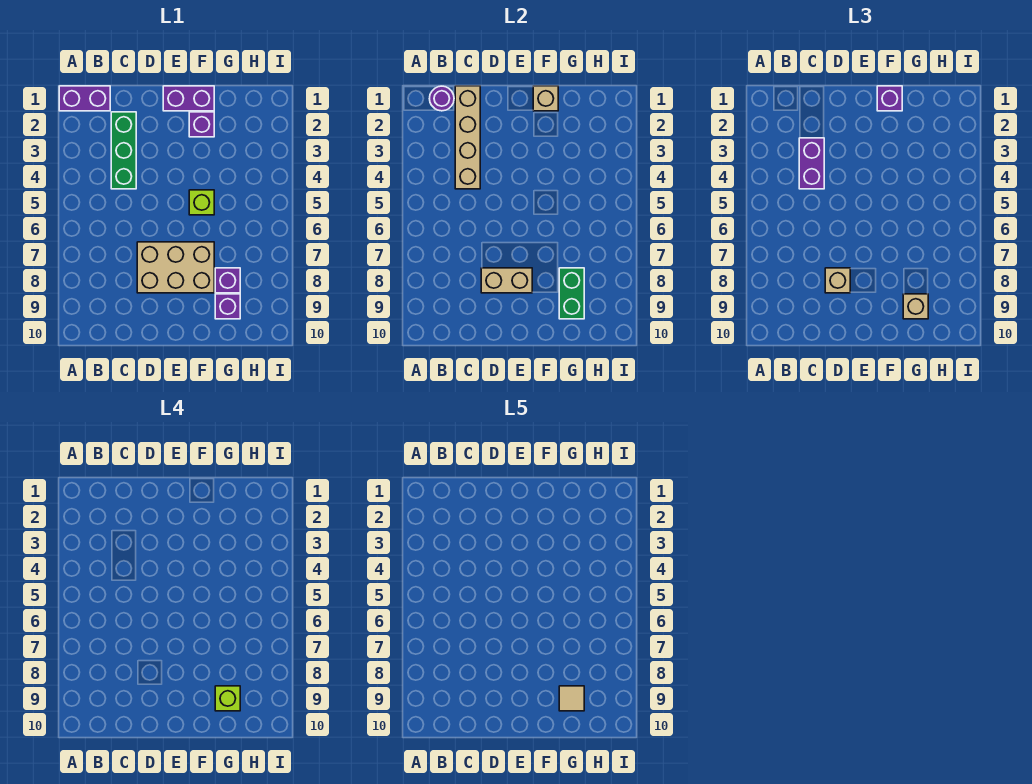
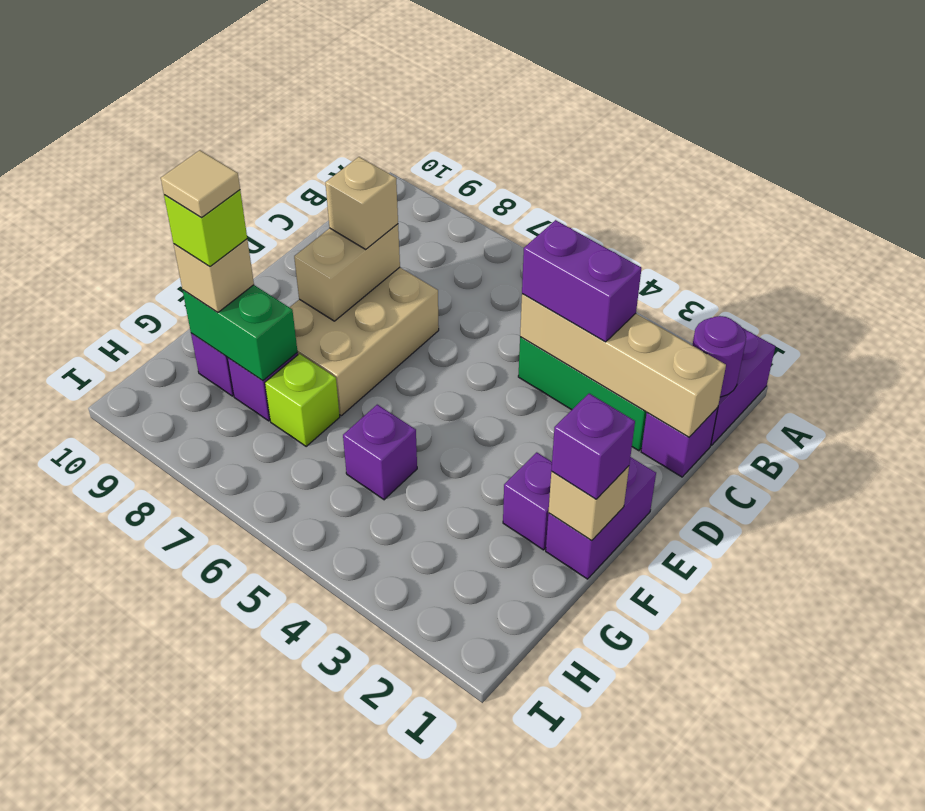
none -> purple 1x1 brick [641,408,718,477]
lime 1x1 brick [189,190,214,215] -> lime 1x1 brick moved to [265,354,340,446]
none -> purple 1x1 brick [343,405,417,500]

